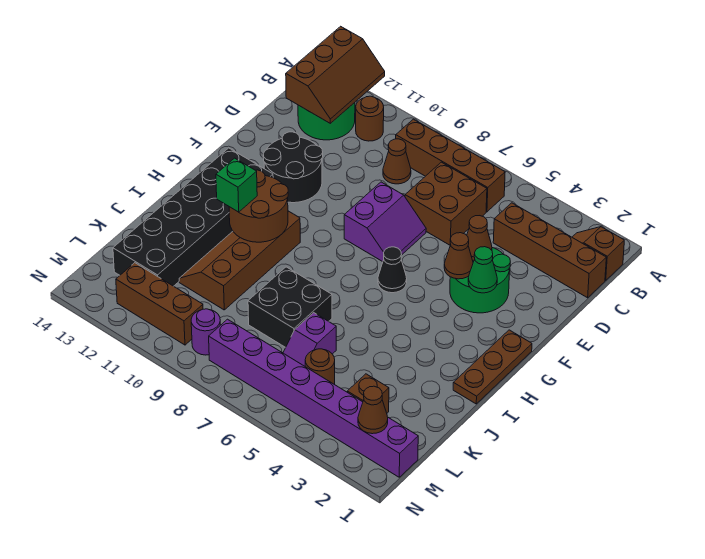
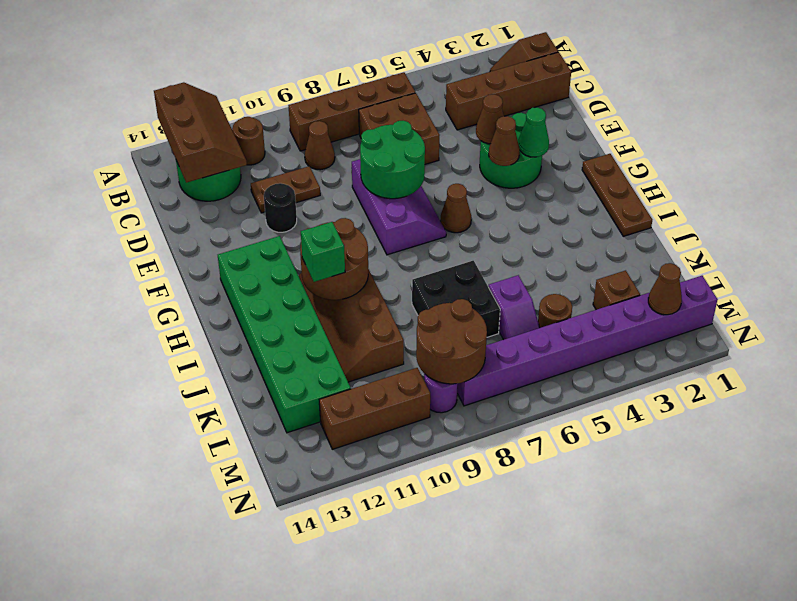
none -> brown 1x2 plate [251,166,320,213]
purple 2x2 slope [344,182,426,262] -> purple 2x3 slope [352,159,446,255]
none -> green 2x2 round brick [360,121,425,199]
black 2x2 round brick [263,132,323,203] -> black 1x1 round brick [264,183,297,232]
black 1x1 cone [378,247,407,293] -> brown 1x1 cone [441,184,471,233]
black 2x6 brick [113,148,273,286] -> green 2x6 brick [218,236,351,433]
none -> brown 2x2 round brick [416,299,487,384]

